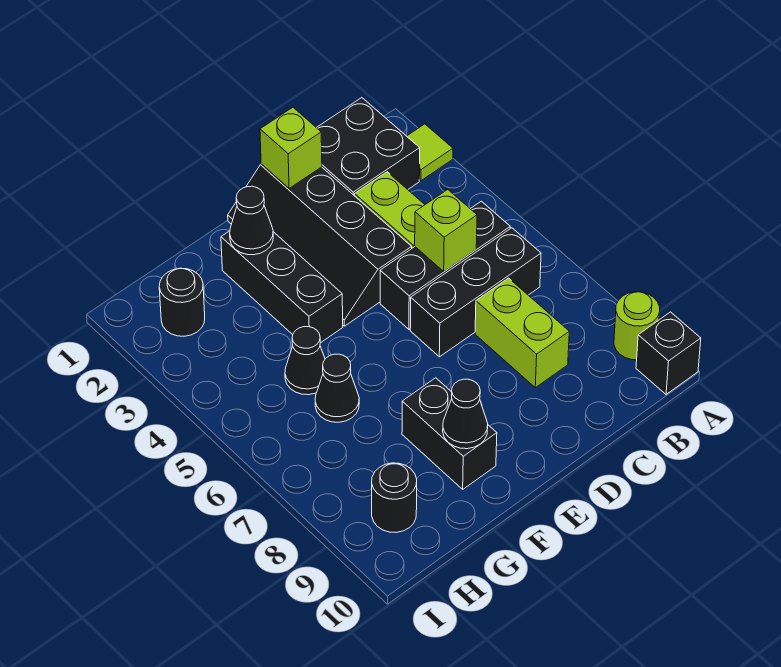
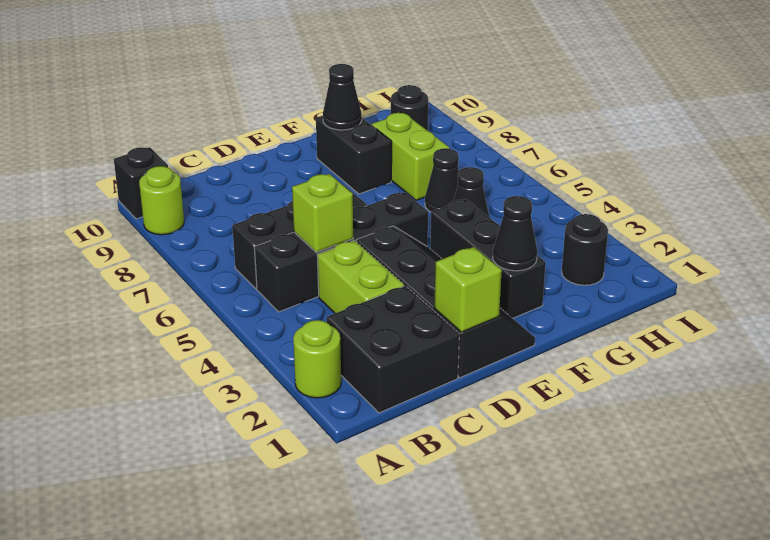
lime 1x1 tile [407,124,453,181] -> lime 1x1 round brick [293,320,341,398]
black 1x3 brick [380,201,510,329] -> black 1x4 brick [254,192,428,312]
lime 1x2 brick [475,278,569,388] -> lime 1x2 brick moved to [372,113,449,200]

